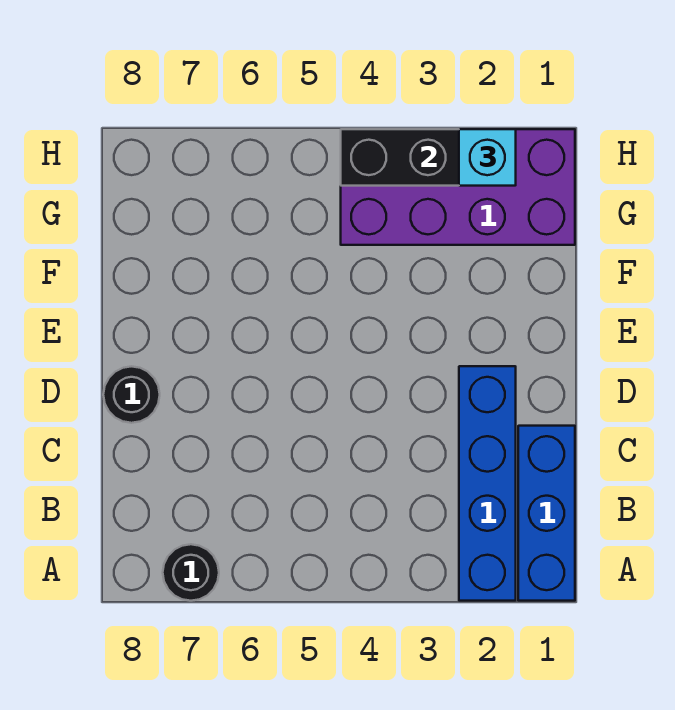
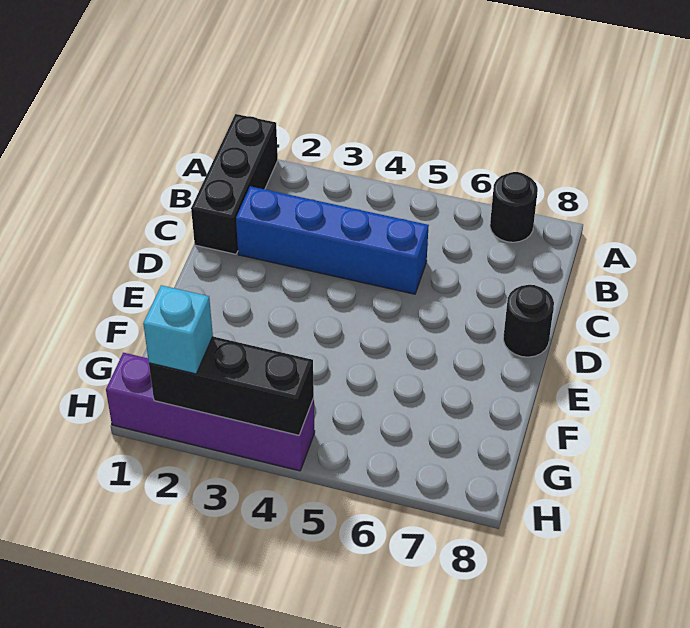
blue 1x3 brick [518,426,575,601] -> black 1x3 brick [191,114,278,254]
blue 1x4 brick [459,366,516,601] -> blue 1x4 brick turned to [236,186,429,294]
purple 2x4 brick [341,129,575,245] -> purple 1x4 brick [106,353,315,471]

